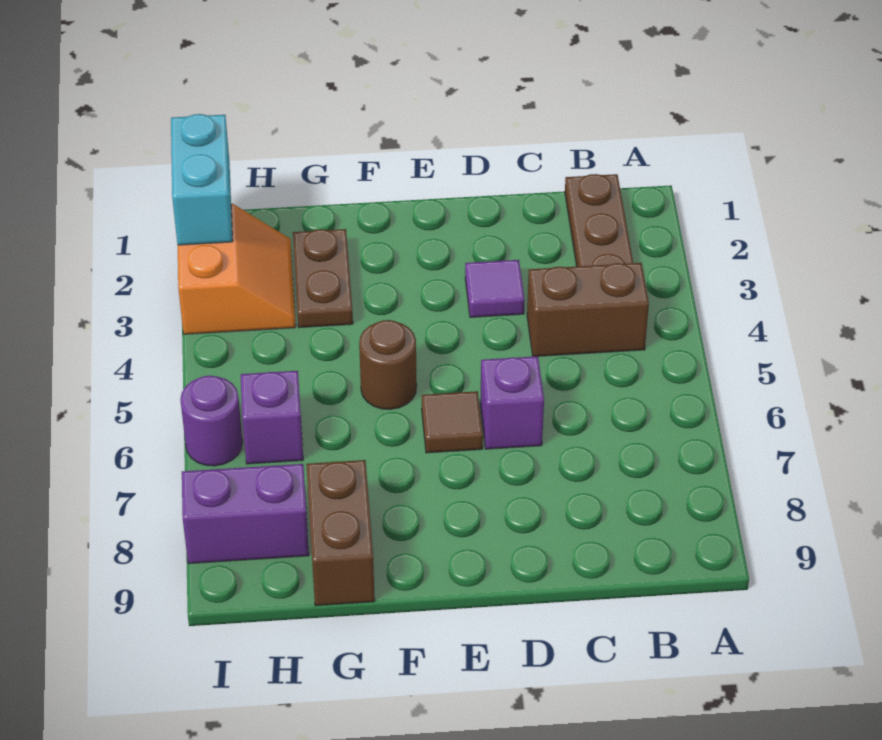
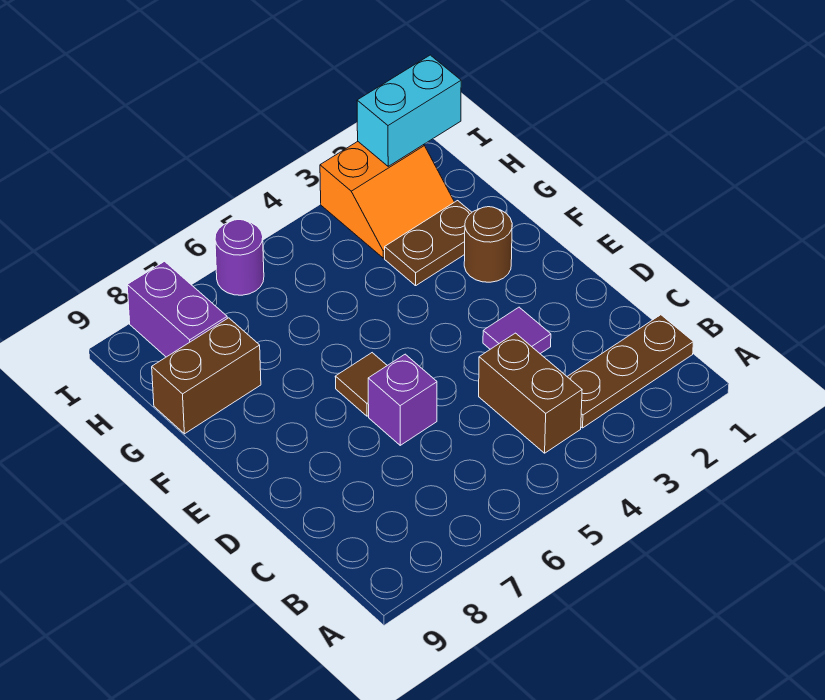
brown 1x1 round brick [359,320,417,409] -> brown 1x1 round brick moved to [464,207,512,282]
purple 1x1 brick [241,371,303,464] -> none

